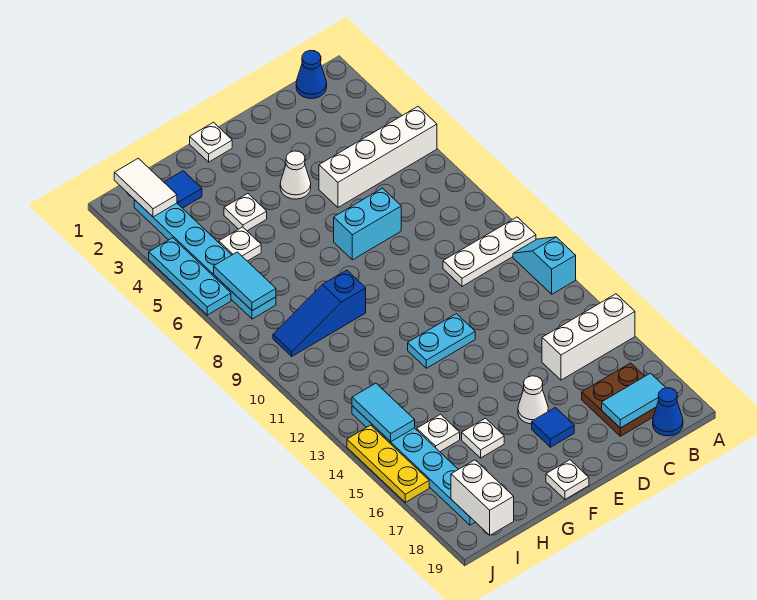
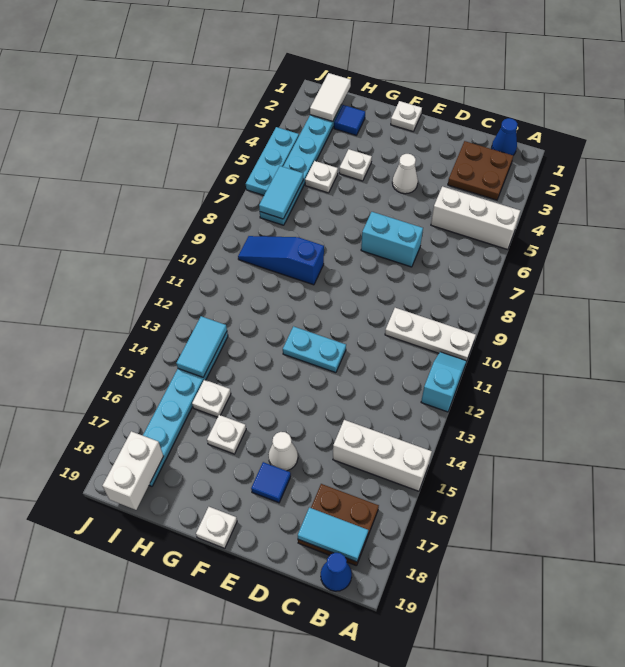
white 1x4 brick [319,107,437,207] -> white 1x3 brick [431,186,520,250]
none -> brown 2x2 plate [448,141,513,200]
yellow 1x3 plate [347,425,429,502] -> none

